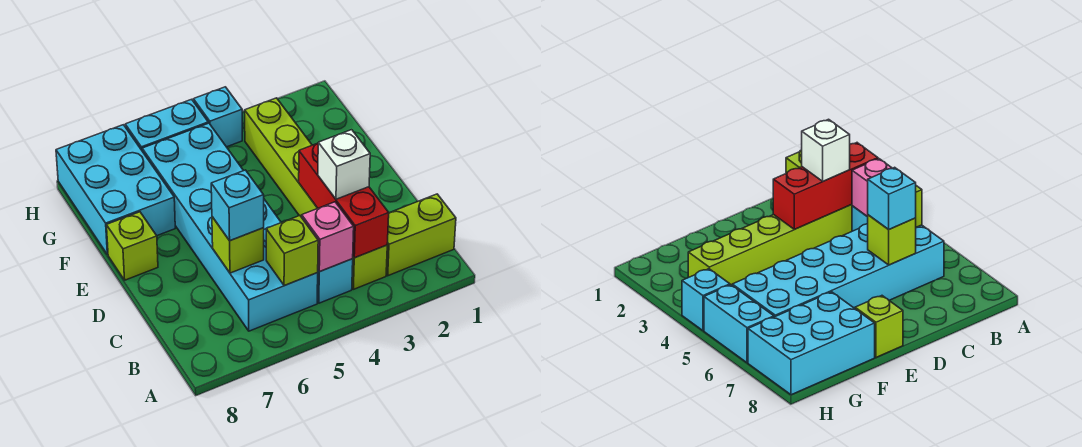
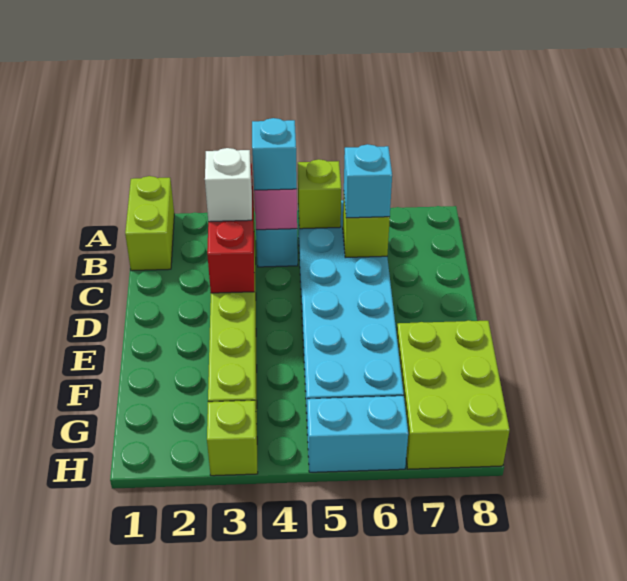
lime 1x2 brick [386,194,456,276] -> lime 1x2 brick turned to [125,176,174,271]
lime 1x1 brick [107,212,158,280] -> lime 1x1 brick moved to [207,400,258,476]
cyan 2x3 brick [56,125,175,255] -> lime 2x3 brick [397,320,510,469]
cyan 1x1 brick [193,87,242,147] -> cyan 1x1 brick moved to [252,118,297,190]

